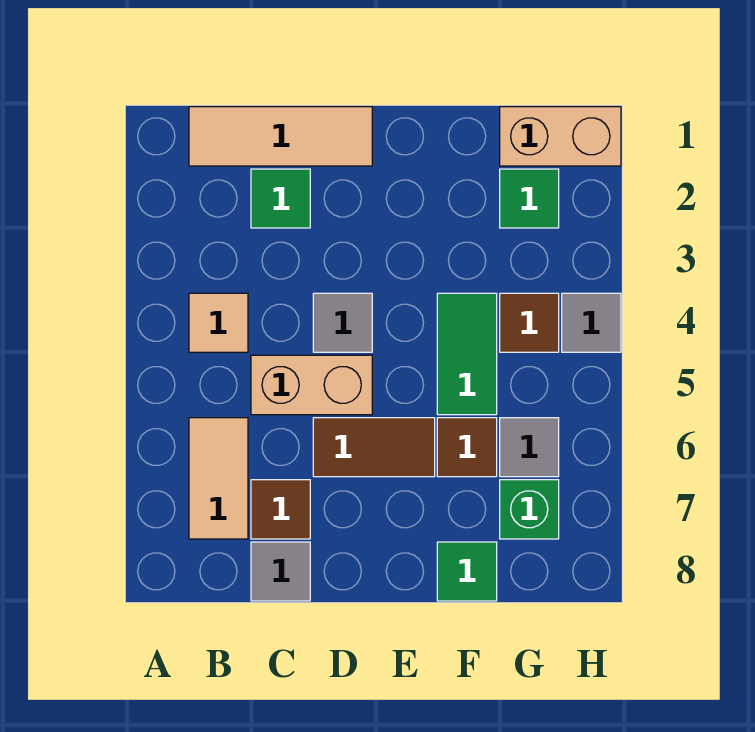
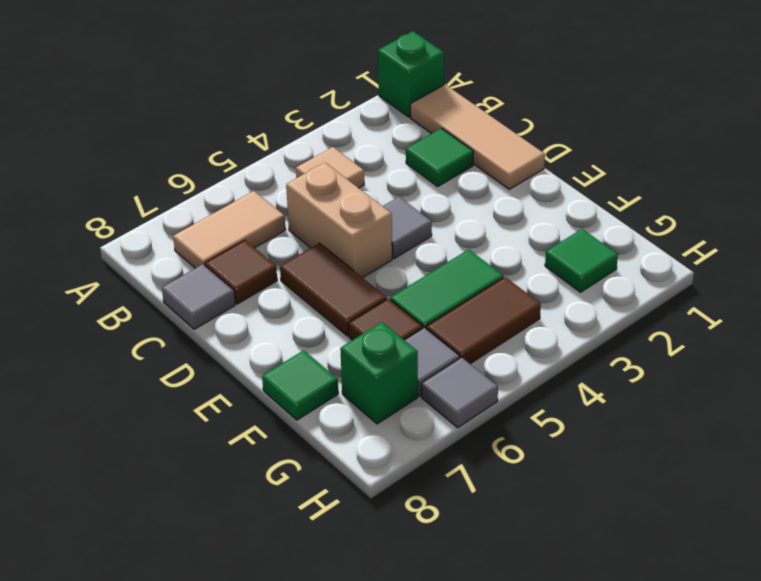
none -> green 1x1 brick [378,31,444,117]
tan 1x2 brick [500,107,621,166] -> none
brown 1x1 tile [500,293,559,352] -> brown 1x2 tile [426,277,541,364]
grey 1x1 tile [562,293,621,352] -> grey 1x1 tile moved to [422,357,498,428]

